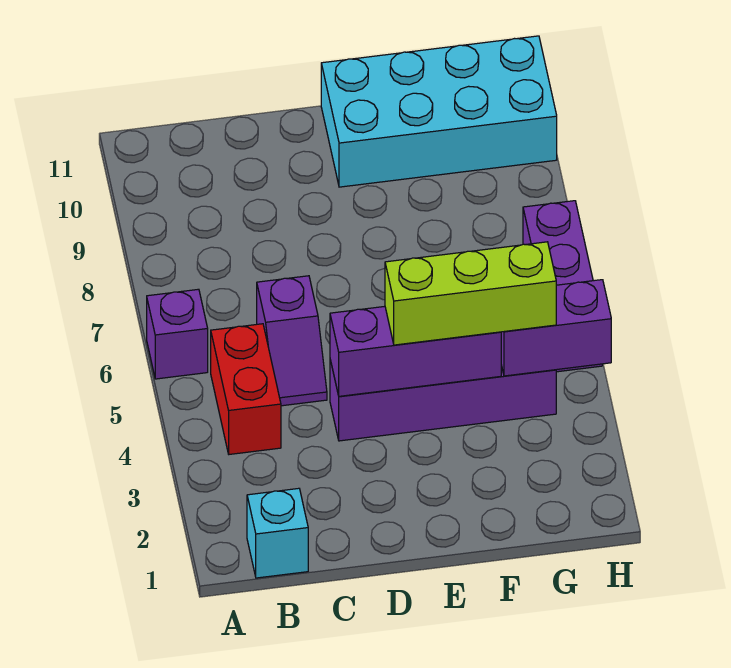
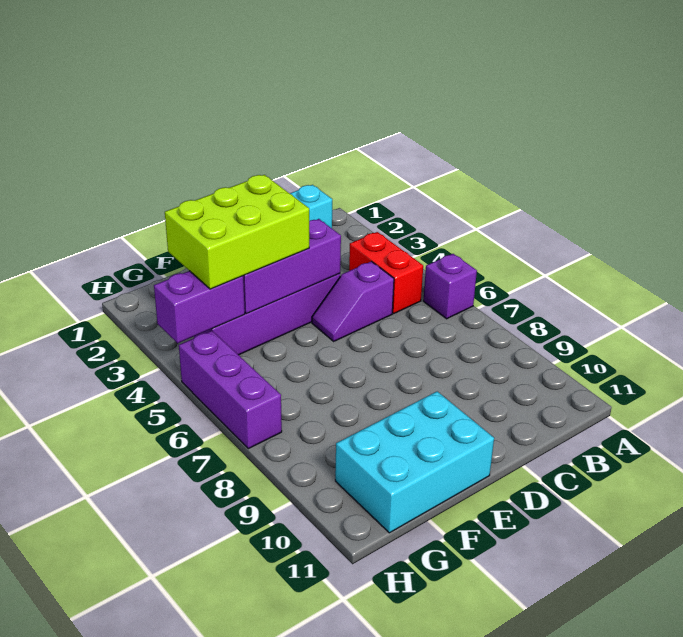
purple 1x2 slope [257,276,327,406] -> purple 1x2 slope turned to [312,261,394,341]
lime 1x3 brick [385,242,556,345] -> lime 2x3 brick [165,175,309,289]
cyan 2x4 brick [321,36,557,187] -> cyan 2x3 brick [335,391,494,533]

